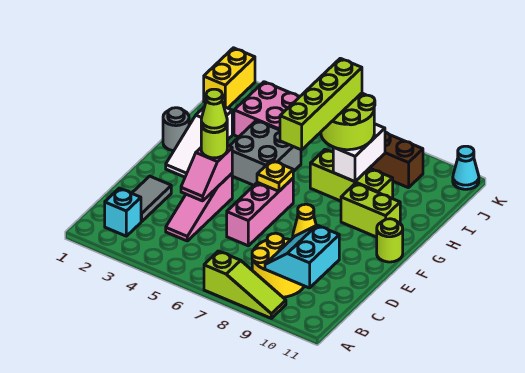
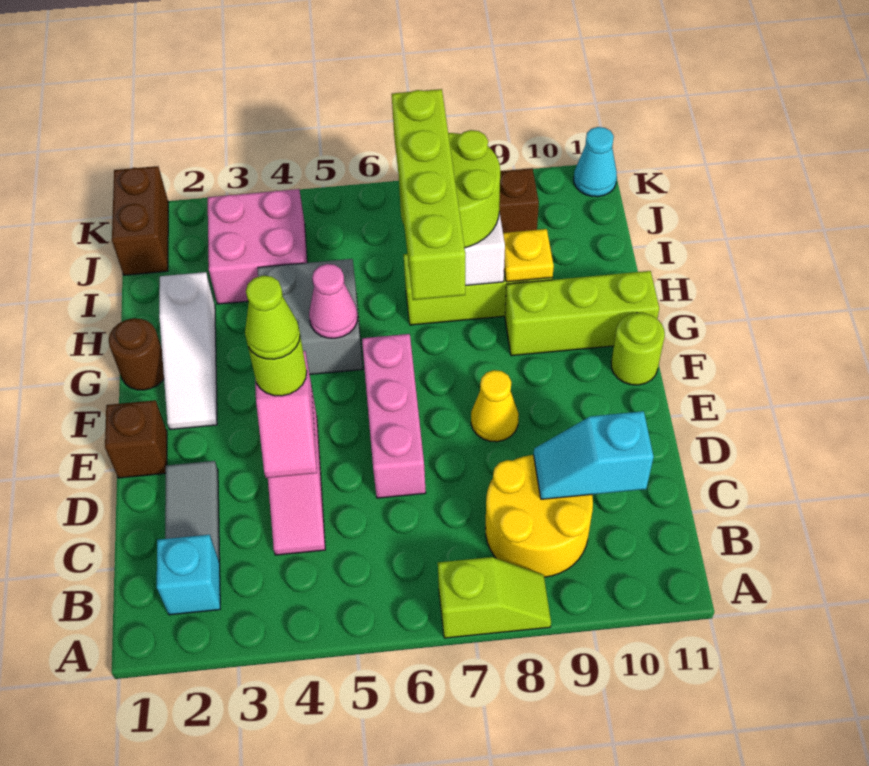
lime 1x3 slope [204,251,286,318] -> lime 1x2 slope [438,557,551,638]
cyan 2x2 slope [265,225,339,288] -> cyan 1x2 slope [534,411,654,499]
none -> brown 1x1 brick [105,400,167,478]
yellow 1x1 plate [257,160,293,191] -> yellow 1x1 plate moved to [503,229,554,282]
grey 1x1 round brick [163,108,189,151] -> brown 1x1 round brick [109,318,164,390]
none -> pink 1x1 cone [309,264,358,338]
lime 1x2 brick [341,183,400,237] -> lime 1x3 brick [505,271,659,356]
yellow 1x2 brick [204,48,255,108] -> brown 1x2 brick [112,166,168,275]

